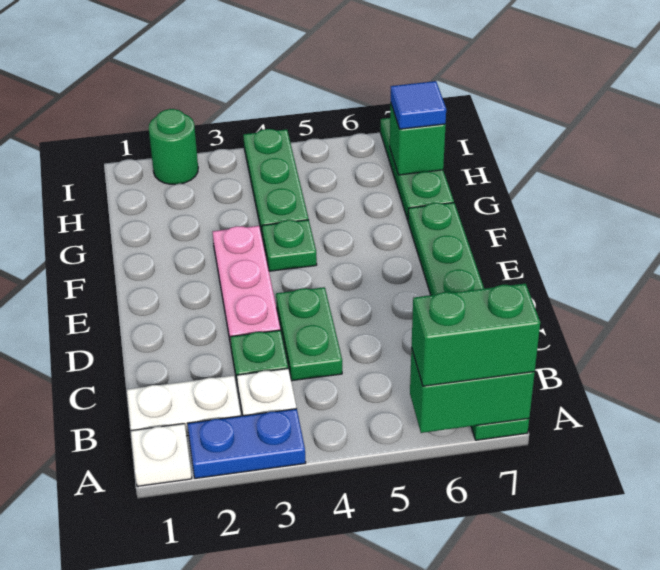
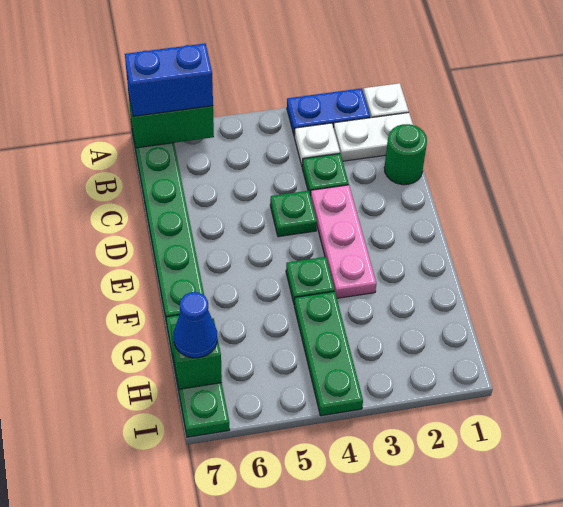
green 1x2 brick [412,284,540,386] -> blue 1x2 brick [125,43,213,116]
green 1x2 plate [276,287,342,381] -> green 1x1 plate [270,191,317,237]
blue 1x1 tile [391,81,446,129] -> blue 1x1 cone [174,292,217,358]
green 1x1 round brick [149,109,198,184] -> green 1x1 round brick moved to [384,124,427,185]

